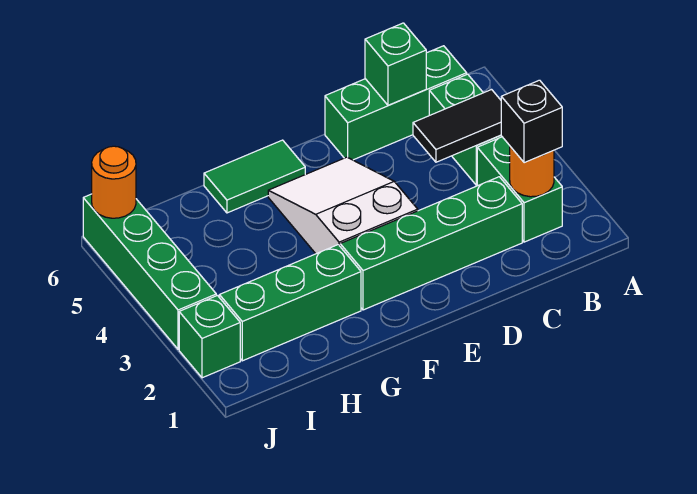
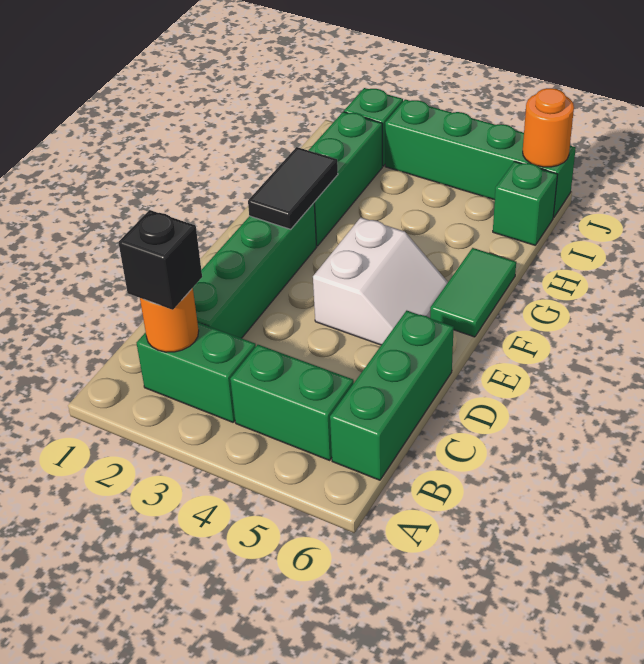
black 1x2 tile [413,90,501,162] -> black 1x2 tile moved to [248,147,338,229]
green 1x1 brick [365,23,426,105] -> green 1x1 brick moved to [493,161,558,245]
white 2x3 slope [268,157,418,254] -> white 2x2 slope [313,217,448,345]

